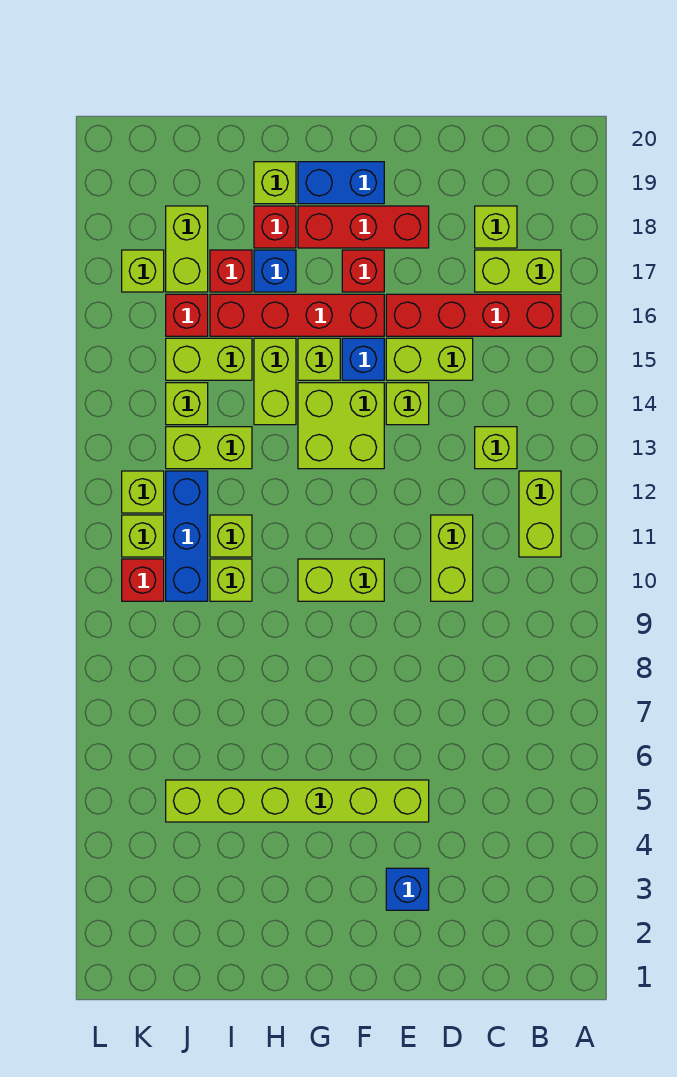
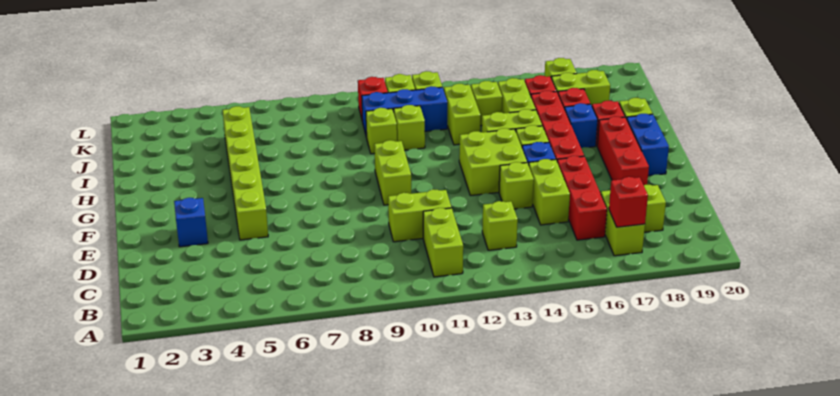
lime 1x2 brick [519,471,561,557] -> lime 1x2 brick turned to [423,208,463,277]
red 1x4 brick [386,294,561,336] -> red 1x3 brick [557,156,607,240]
red 1x1 brick [342,250,384,292] -> red 1x1 brick moved to [609,177,648,227]

